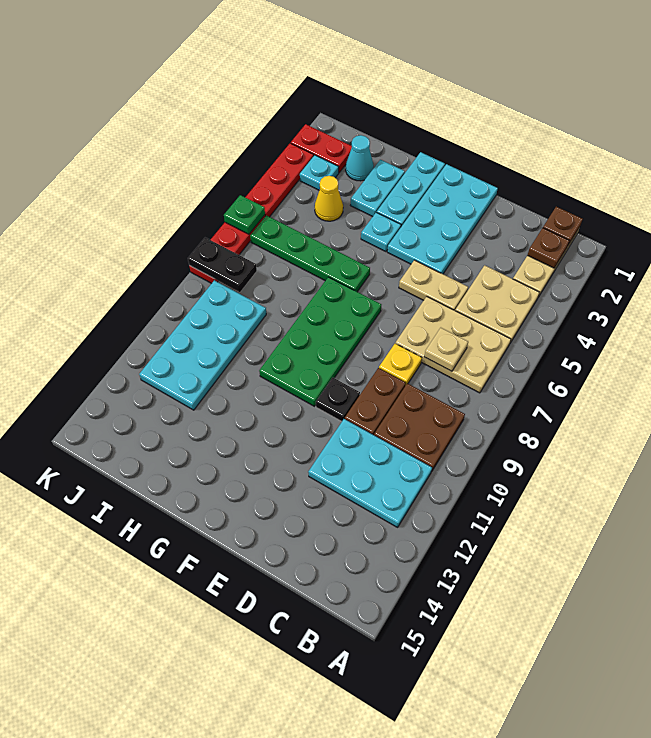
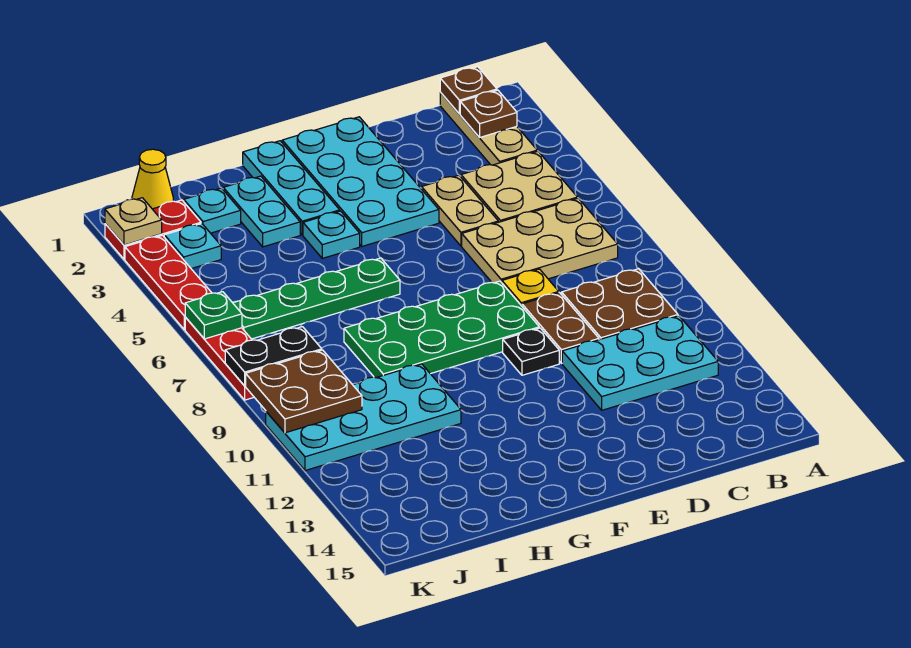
tan 1x1 plate [424,328,468,371] -> tan 1x1 plate moved to [105,198,162,245]
tan 1x2 plate [399,260,468,310] -> tan 1x2 plate turned to [422,175,498,246]
green 2x4 plate [259,277,381,406] -> green 2x4 plate turned to [344,281,539,378]
cyan 1x1 cone [346,135,374,181] -> cyan 1x1 plate [184,188,241,233]
yellow 1x1 cone [315,176,343,221] -> yellow 1x1 cone moved to [132,149,173,209]
cyan 2x4 plate [139,280,266,410] -> cyan 2x4 plate turned to [266,364,461,471]
none -> brown 2x2 plate [246,350,362,433]

